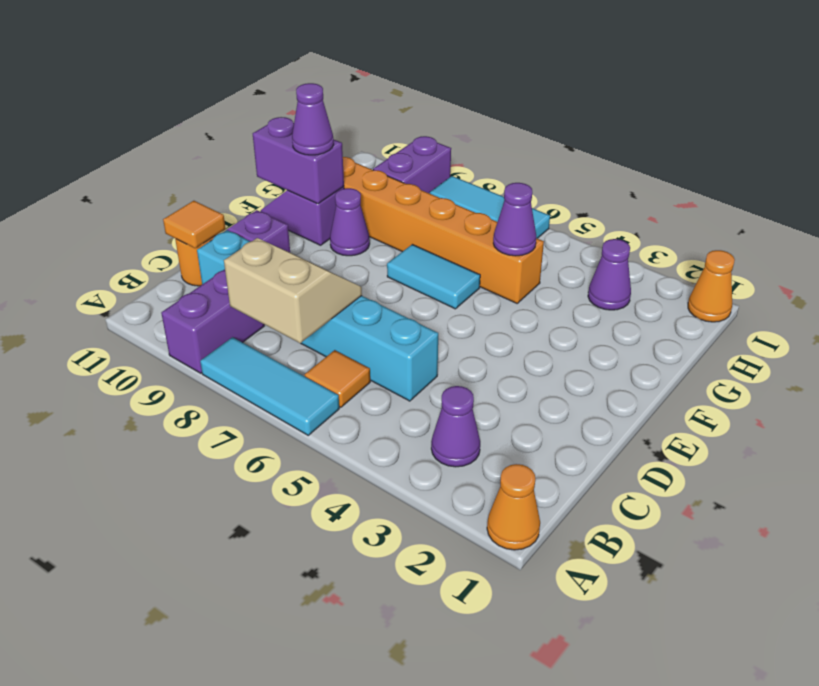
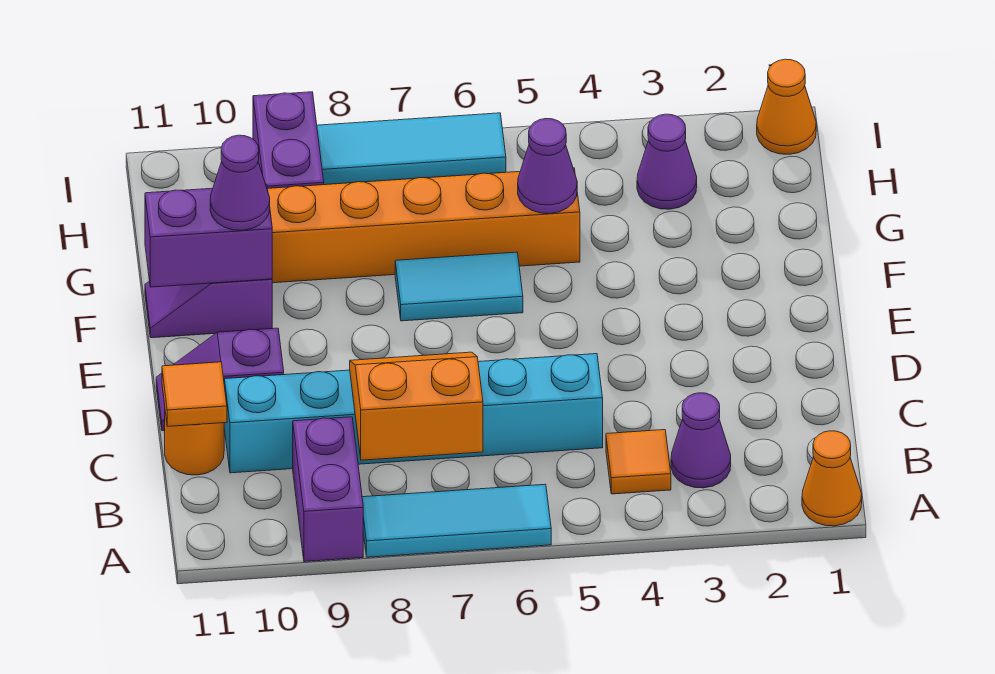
orange 1x1 tile [305,350,370,407] -> orange 1x1 tile moved to [606,430,671,494]
tan 2x2 slope [224,238,362,343] -> orange 2x2 slope [350,352,483,460]
purple 1x1 cone [330,188,370,256] -> none

